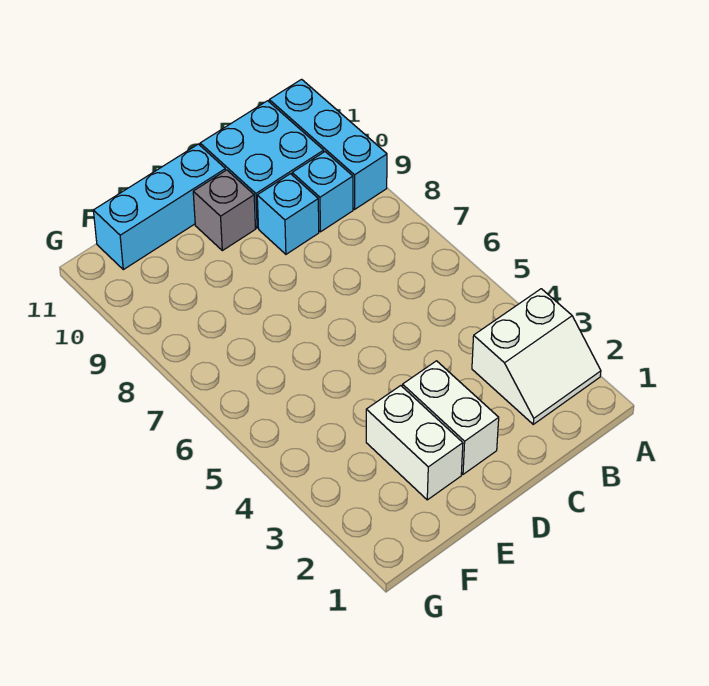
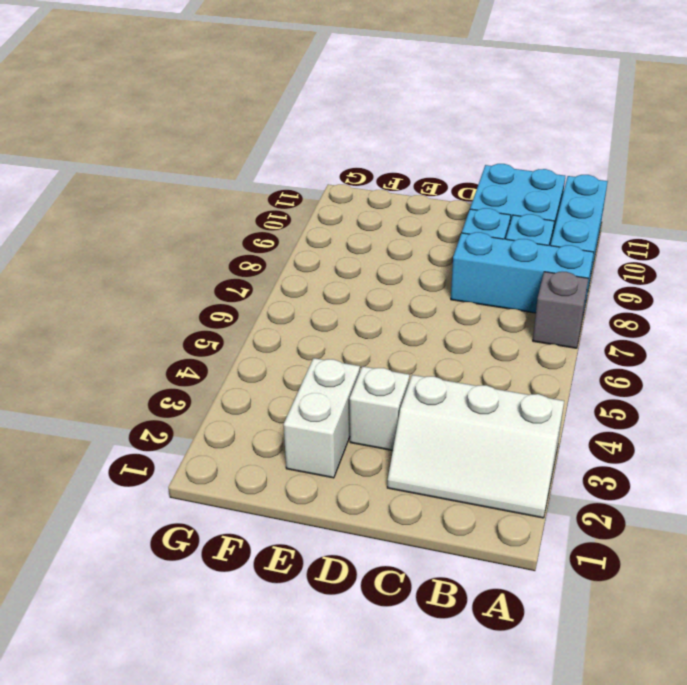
white 2x2 slope [472,289,601,424] -> white 2x3 slope [387,375,564,518]
white 1x2 brick [402,361,499,474] -> white 1x1 brick [350,366,410,451]
grey 1x1 brick [193,170,255,251] -> grey 1x1 brick moved to [533,272,588,348]
cyan 1x3 brick [93,144,226,270] -> cyan 1x3 brick moved to [451,232,594,314]

